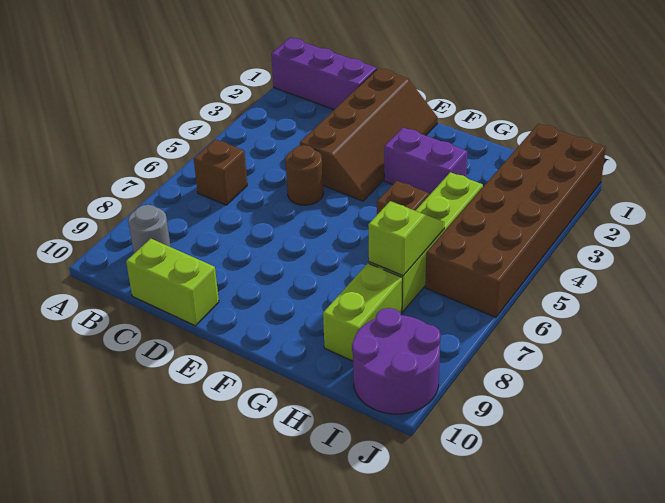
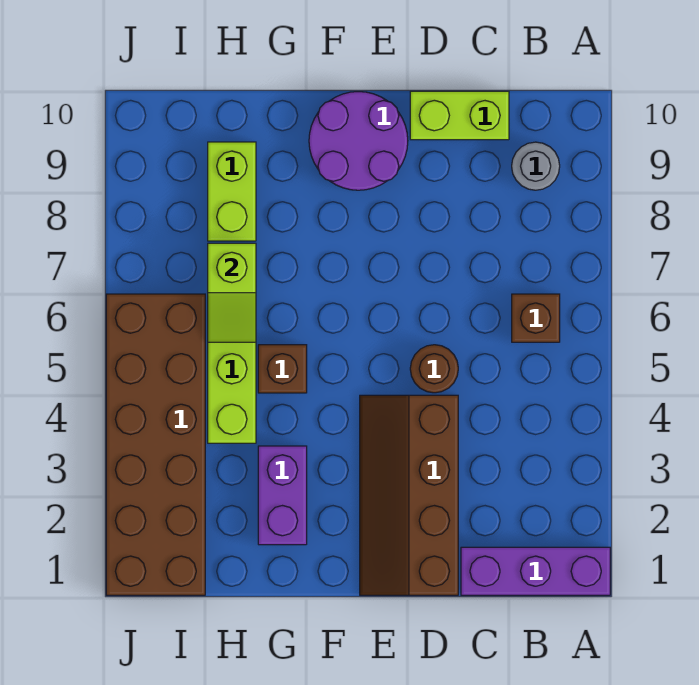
purple 1x2 brick [384,128,467,195] -> purple 1x2 brick turned to [258,446,307,545]
purple 2x2 round brick [352,308,441,414] -> purple 2x2 round brick moved to [309,92,408,190]

